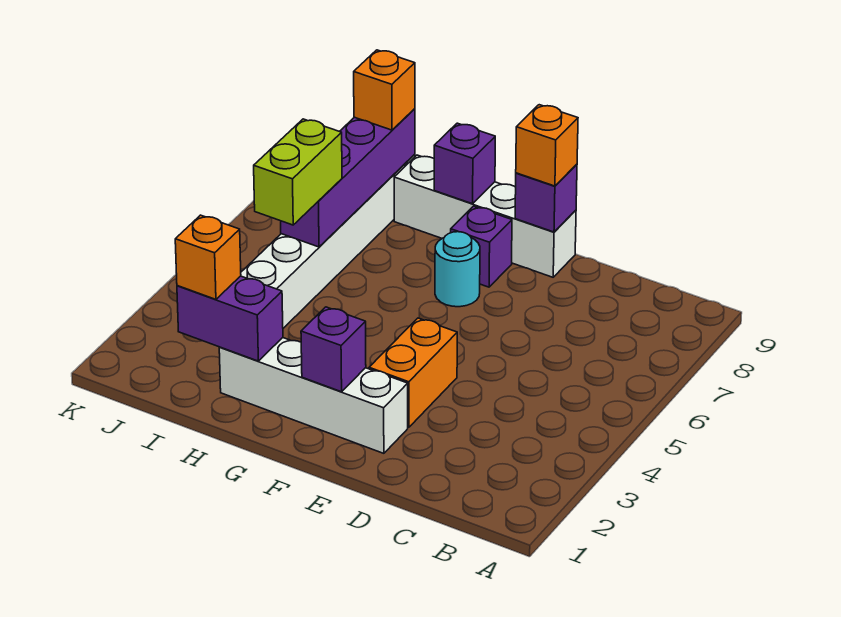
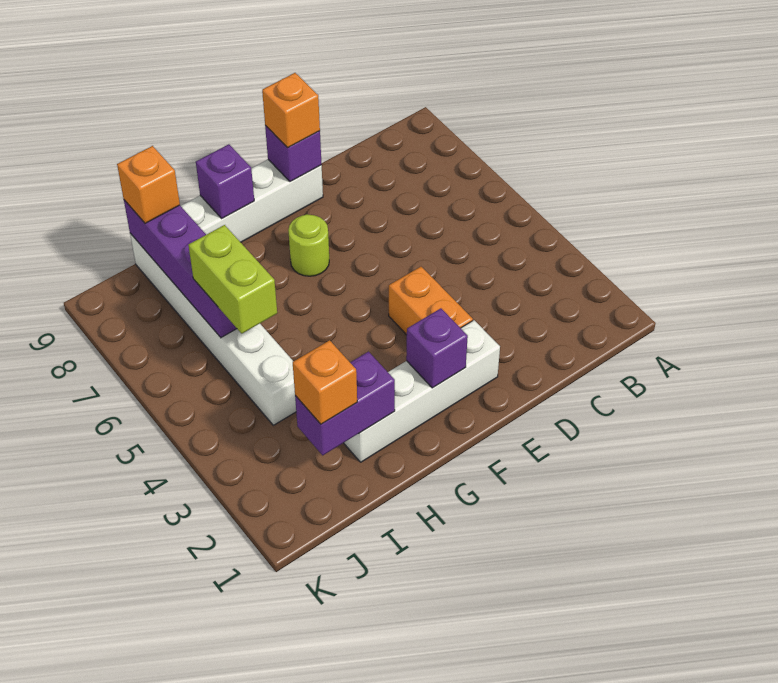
cyan 1x1 round brick [435,232,480,307] -> lime 1x1 round brick [288,214,329,276]
purple 1x1 brick [451,206,512,287] -> none

